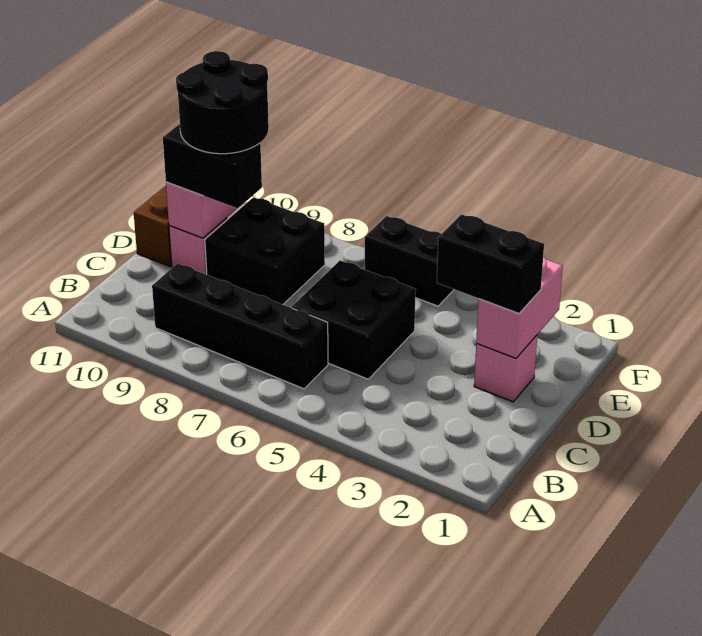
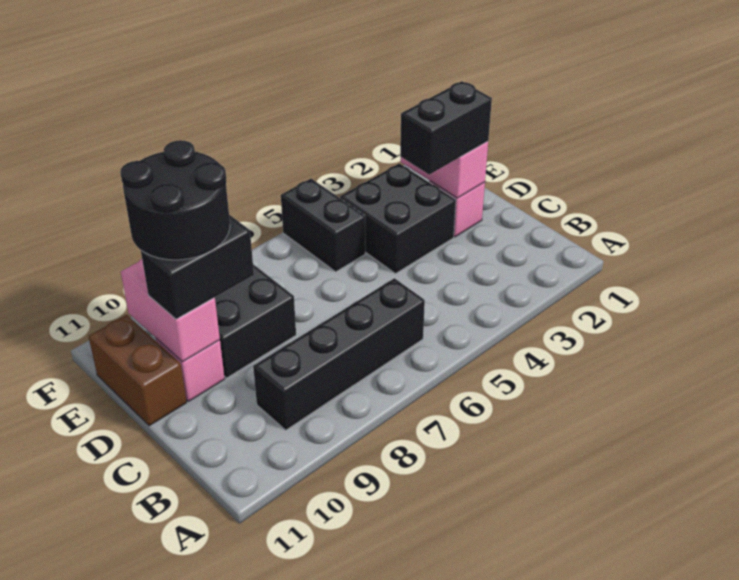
black 2x2 brick [292,261,416,379] -> black 2x2 brick moved to [340,163,456,274]
black 1x2 brick [365,216,454,306] -> black 1x2 brick turned to [281,179,365,272]

